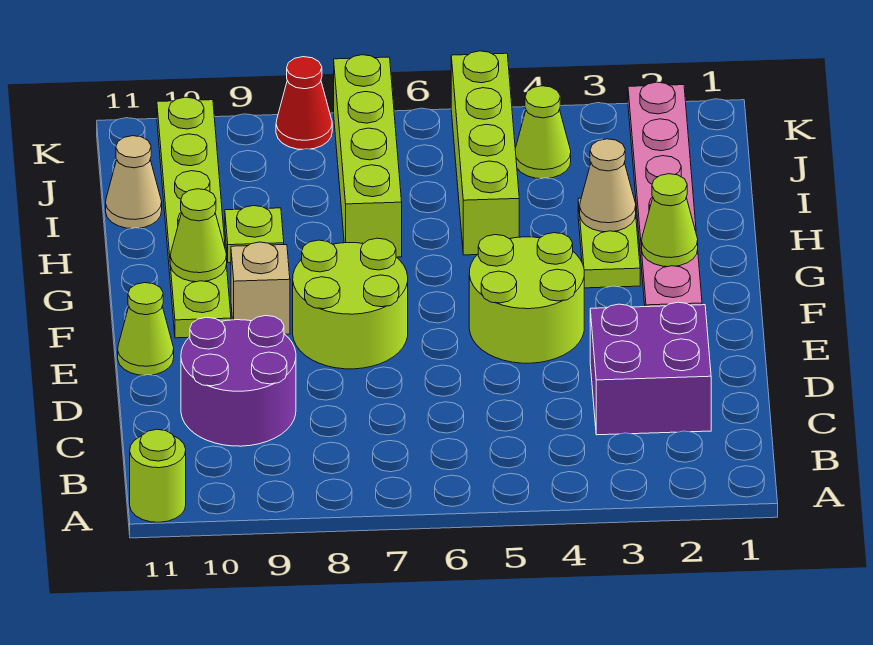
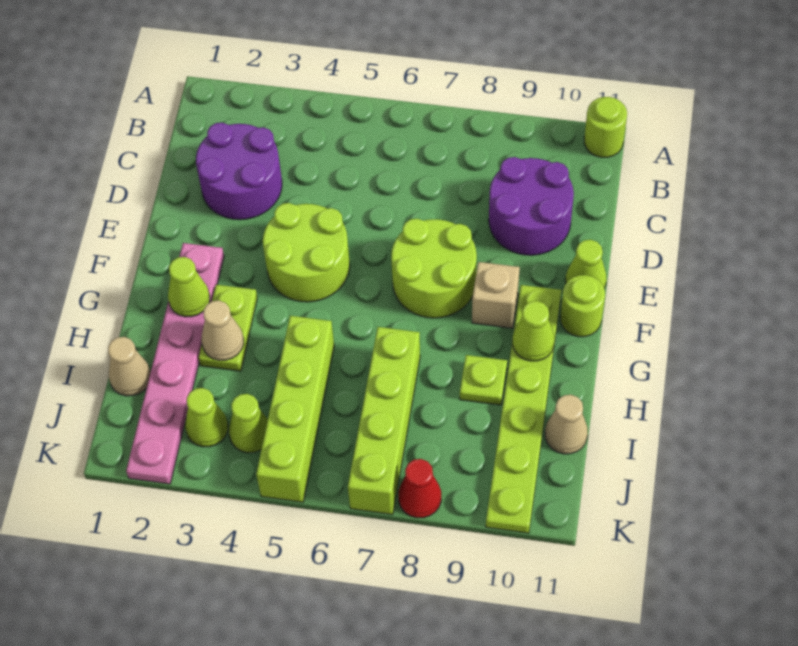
purple 2x2 brick [590,302,711,435] -> purple 2x2 round brick [196,123,282,220]
none -> lime 1x1 round brick [560,275,605,337]
none -> tan 1x1 cone [108,337,151,396]
none -> lime 1x1 cone [185,388,228,447]

